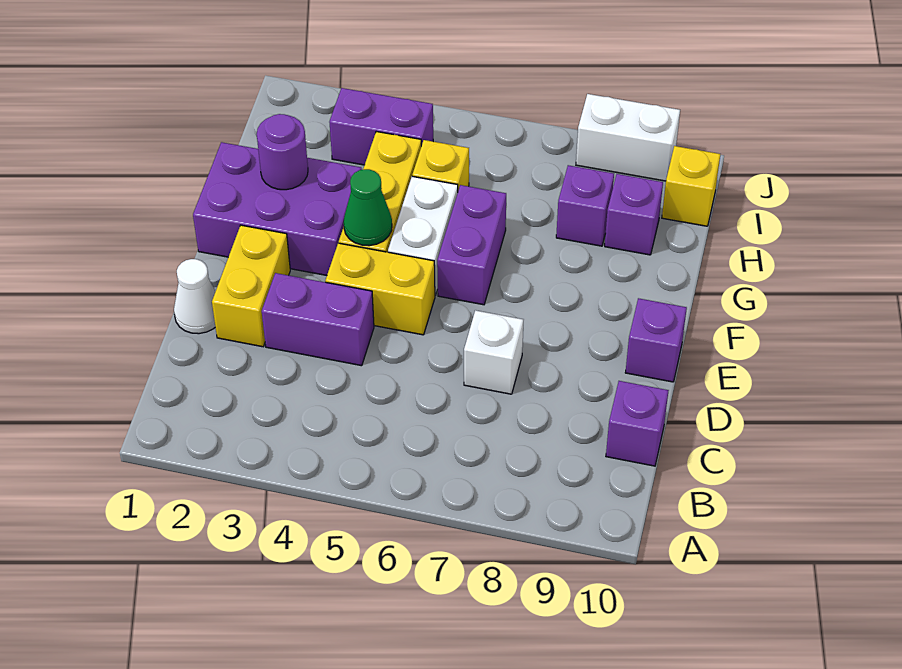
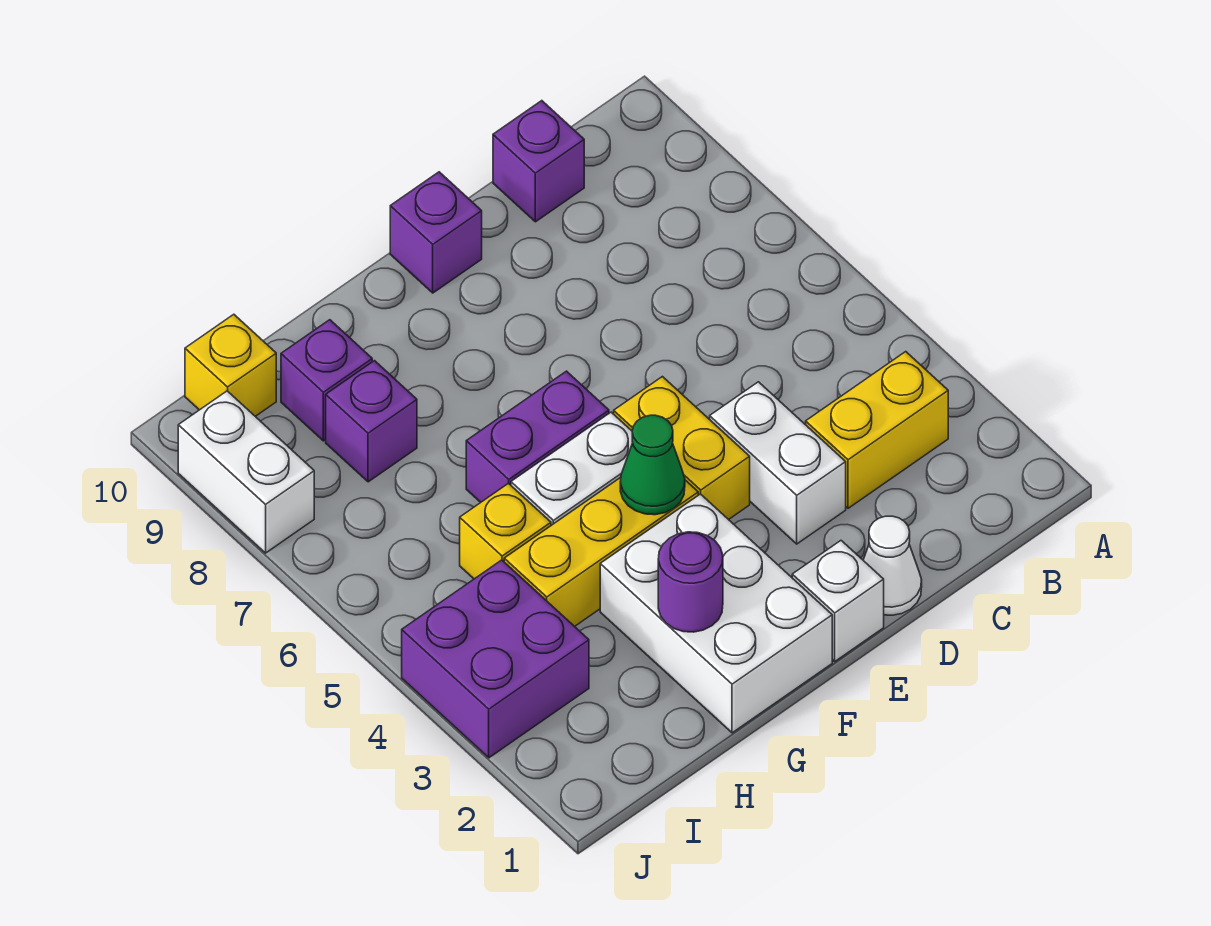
yellow 1x2 brick [212,225,290,347] -> yellow 1x2 brick moved to [806,352,948,508]
purple 1x2 brick [262,273,374,366] -> white 1x2 brick [710,382,846,544]
white 1x1 brick [464,310,523,394] -> white 1x1 brick moved to [792,541,884,661]
purple 2x3 brick [193,142,362,275] -> white 2x3 brick [600,494,832,733]
purple 1x2 brick [329,88,433,165] -> purple 2x2 brick [402,560,589,758]

